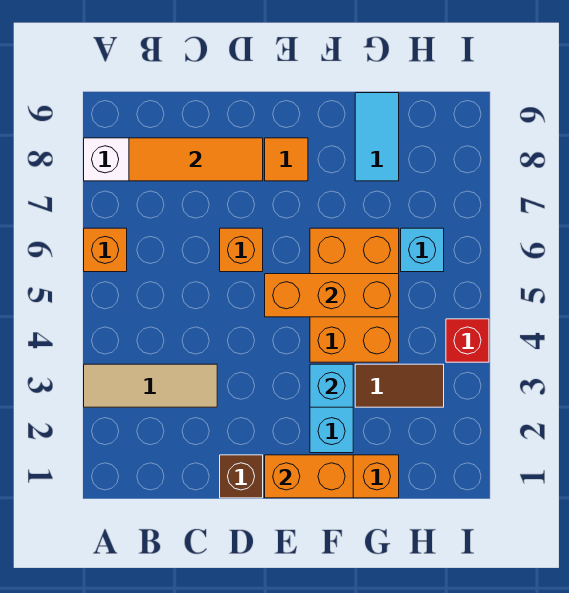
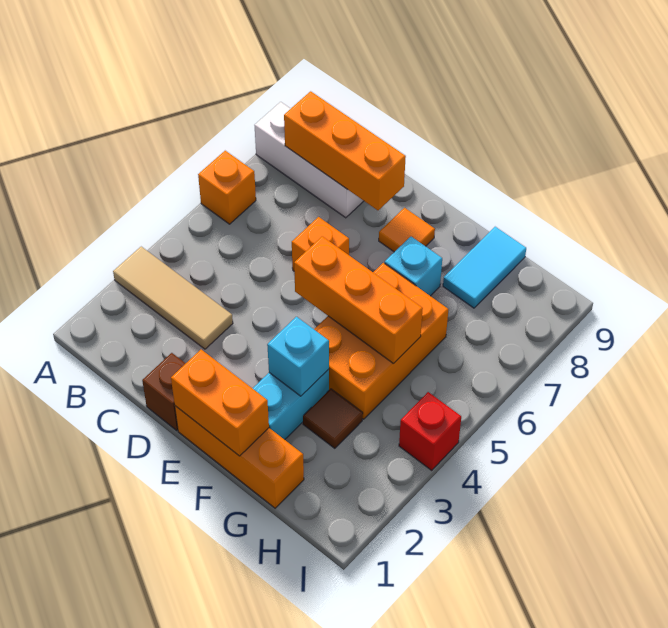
orange 1x3 tile [129,138,263,181] -> orange 1x3 brick [284,91,406,210]
brown 1x2 tile [355,364,444,407] -> brown 1x1 tile [303,389,363,448]
cyan 1x1 brick [401,228,444,272] -> cyan 1x1 brick moved to [385,237,442,296]

